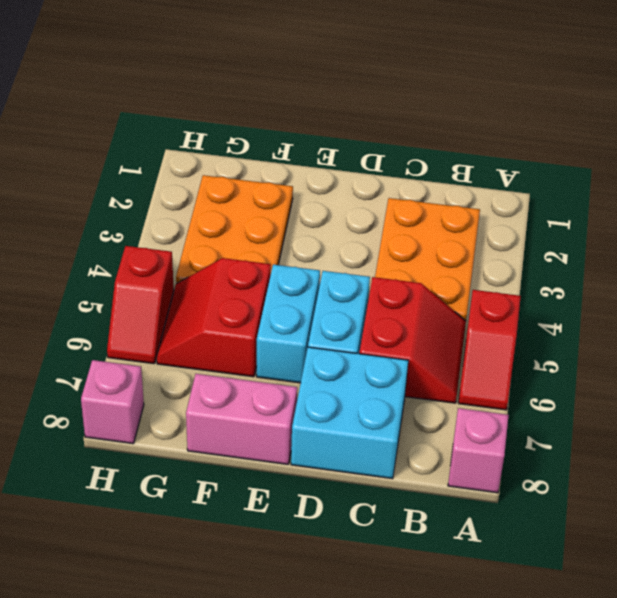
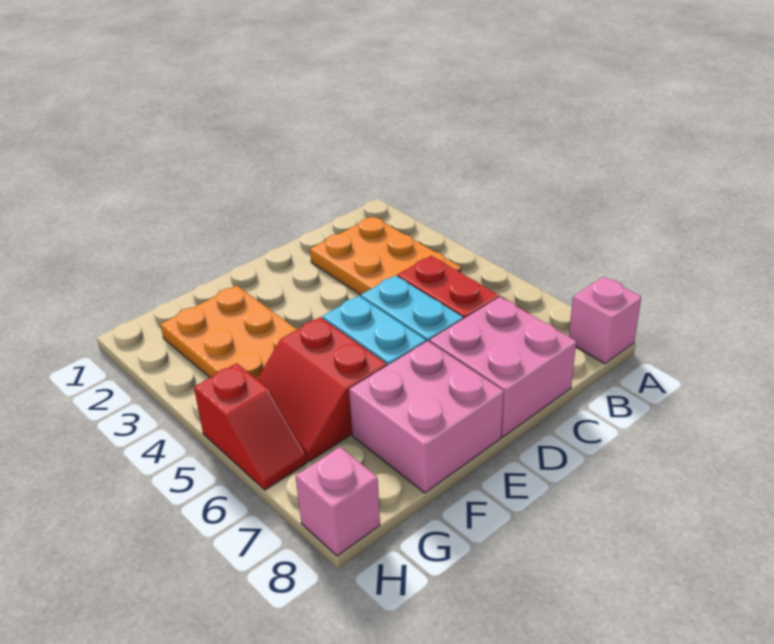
red 1x2 slope [458,290,521,410] -> none
cyan 2x2 brick [291,347,408,479] -> pink 2x2 brick [430,297,576,437]
pink 1x2 brick [186,374,297,464] -> pink 2x2 brick [349,341,504,493]

